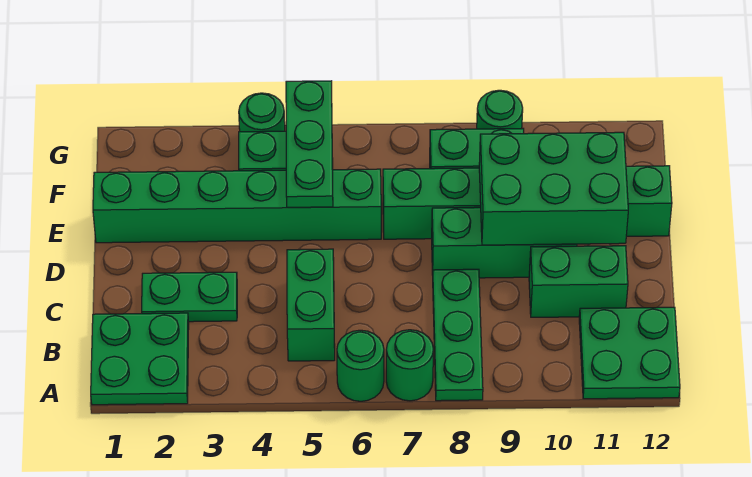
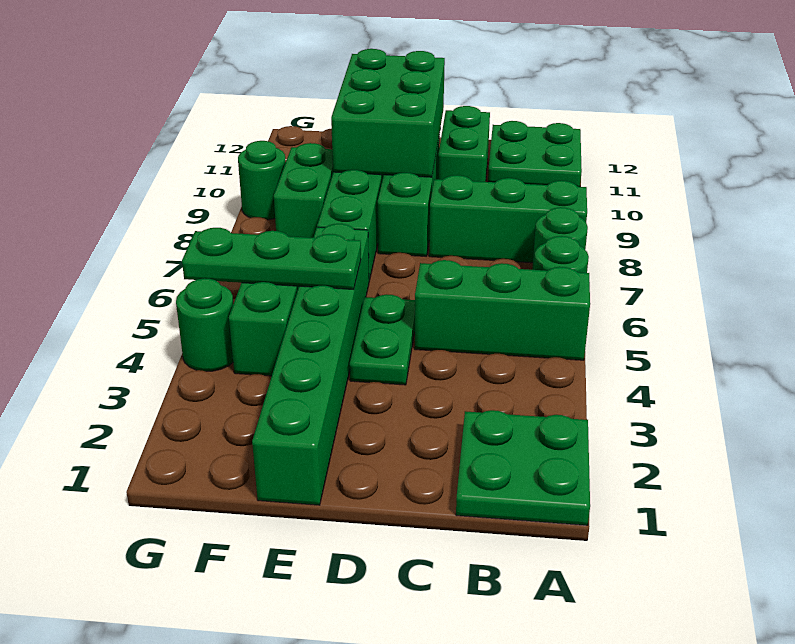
green 1x3 plate [433,269,483,401] -> green 1x3 brick [429,175,587,263]
green 1x2 brick [287,249,335,361] -> green 1x3 brick [414,260,590,360]
green 1x2 plate [142,272,237,322] -> green 1x2 plate moved to [350,294,415,385]

